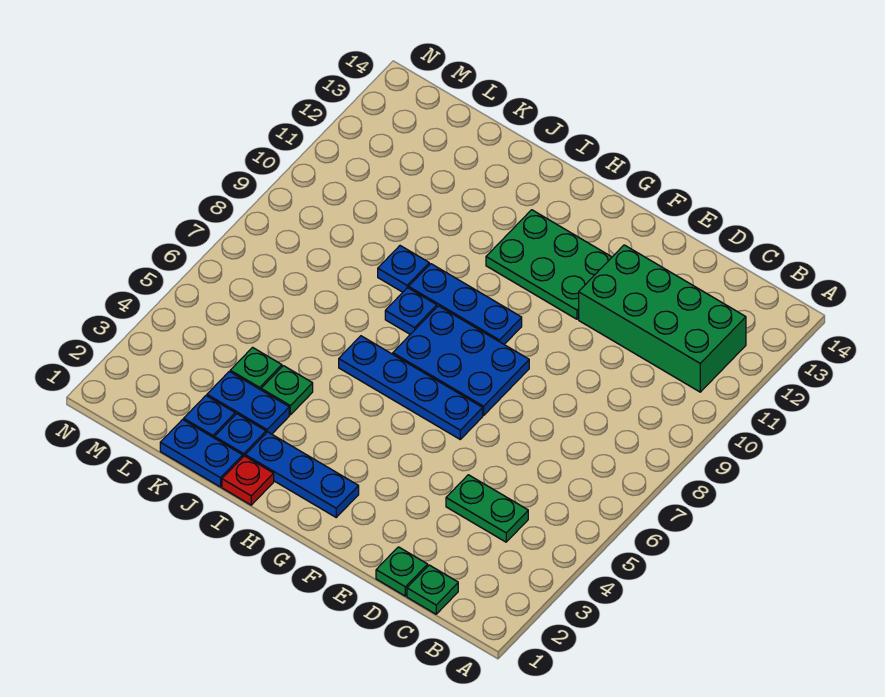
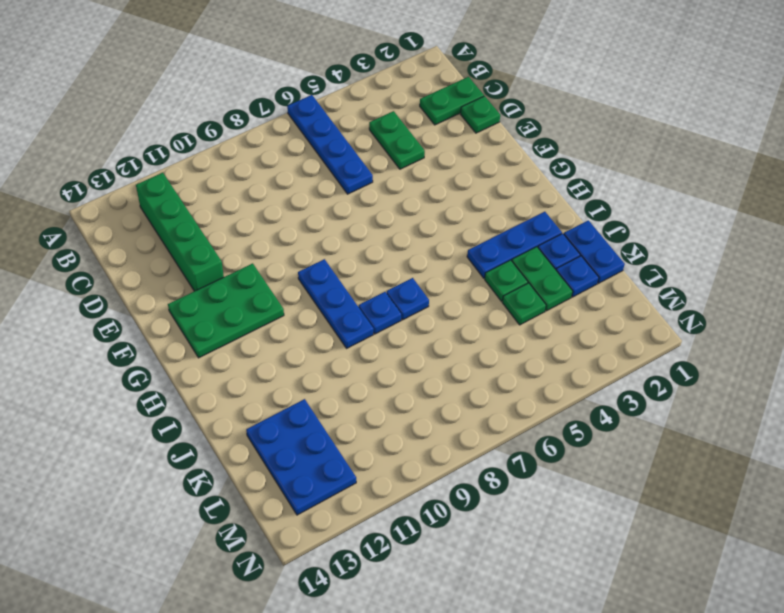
green 2x4 brick [579,245,746,392] -> green 1x4 brick [136,173,224,291]
green 1x1 plate [407,565,458,614] -> green 1x2 plate [420,77,484,125]
blue 1x4 plate [339,336,483,439] -> blue 1x4 plate moved to [287,95,373,194]
blue 2x3 plate [393,306,529,415] -> blue 2x3 plate moved to [246,399,356,515]
green 2x3 plate [486,210,612,319] -> green 2x3 plate turned to [168,263,284,358]
blue 1x3 plate [245,432,359,517] -> blue 1x3 plate turned to [467,212,562,278]
red 1x1 plate [222,456,274,505] -> none
blue 1x2 plate [207,372,289,434] -> green 1x2 plate [512,247,573,311]
blue 1x1 plate [378,246,429,292] -> blue 1x1 plate moved to [387,278,429,320]

